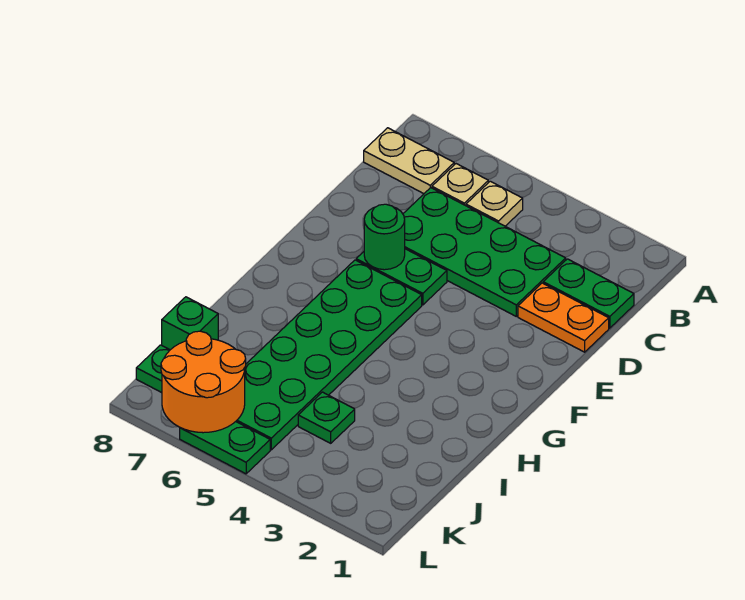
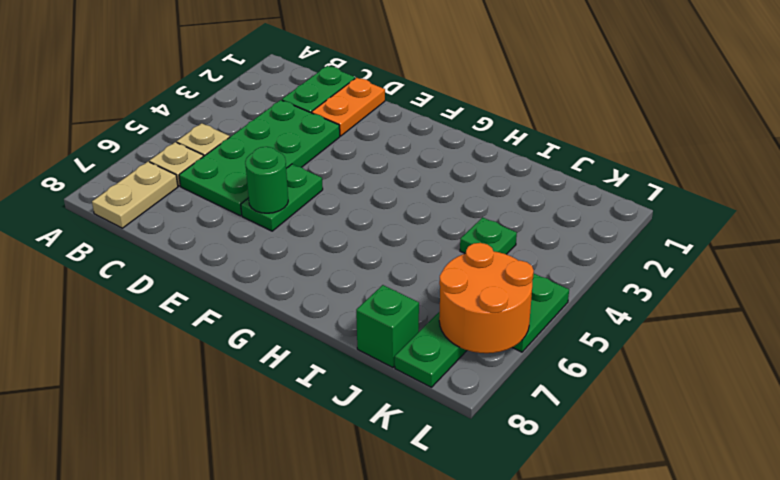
green 2x6 plate [236,260,422,450] -> none

